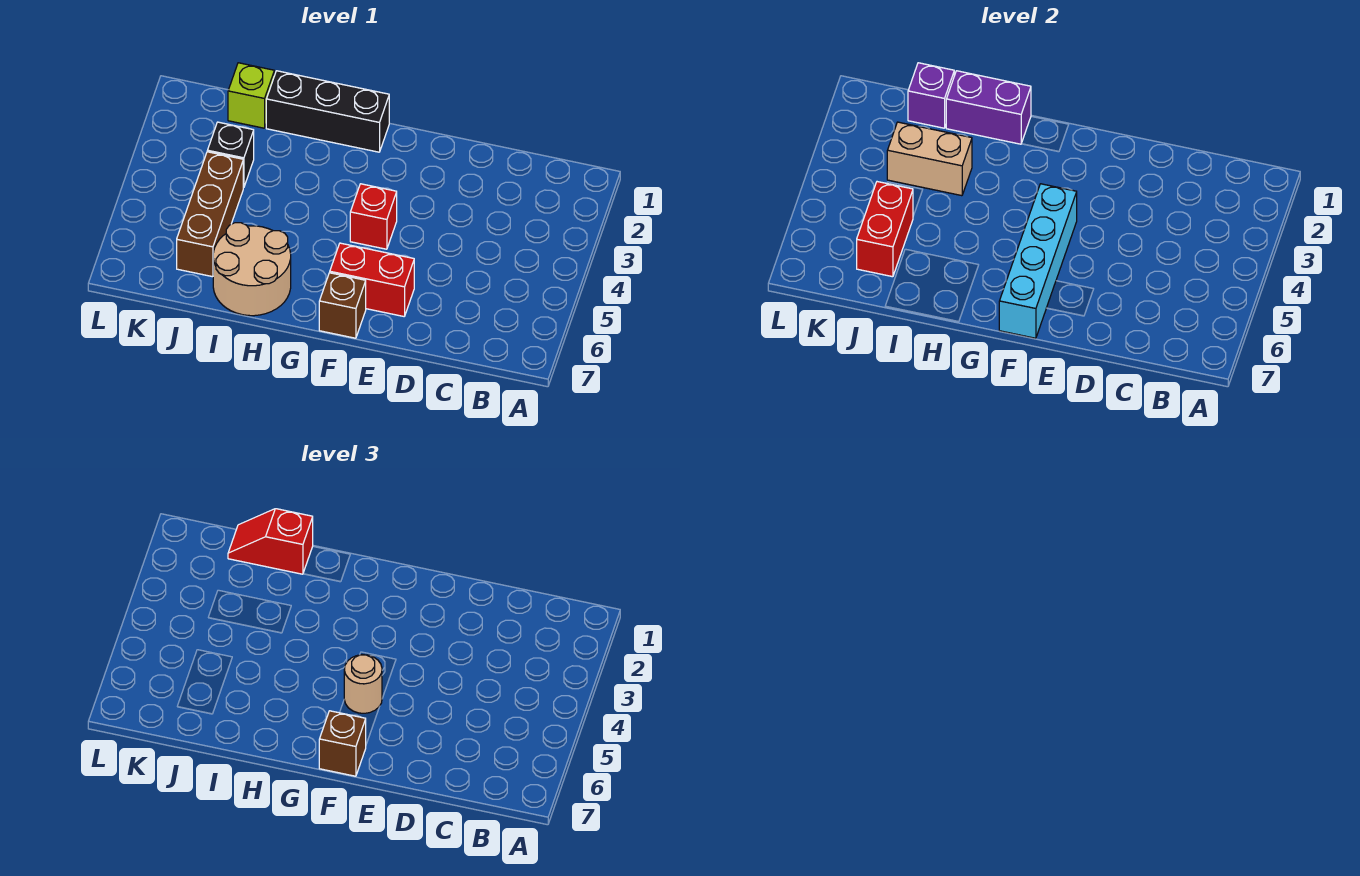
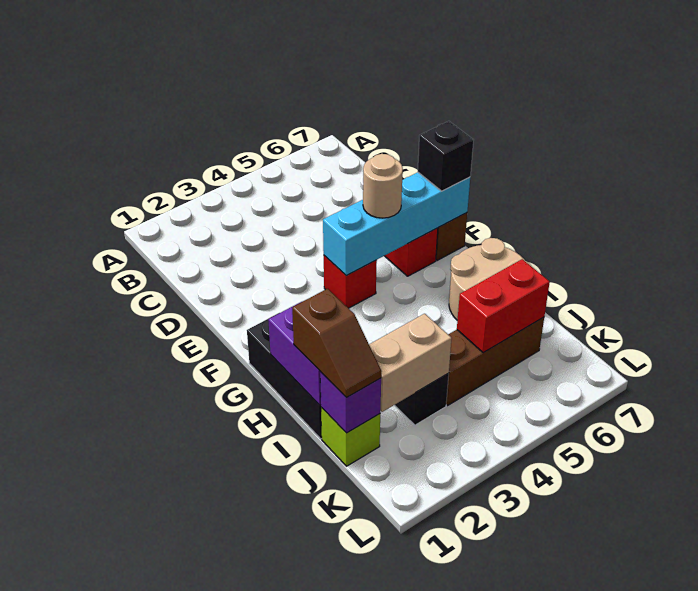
brown 1x1 brick [319,711,366,776] -> black 1x1 brick [418,121,473,191]
red 1x2 slope [228,509,313,574] -> brown 1x2 slope [292,289,382,397]
tan 1x2 brick [887,122,972,196] -> tan 1x2 brick turned to [369,314,452,412]

